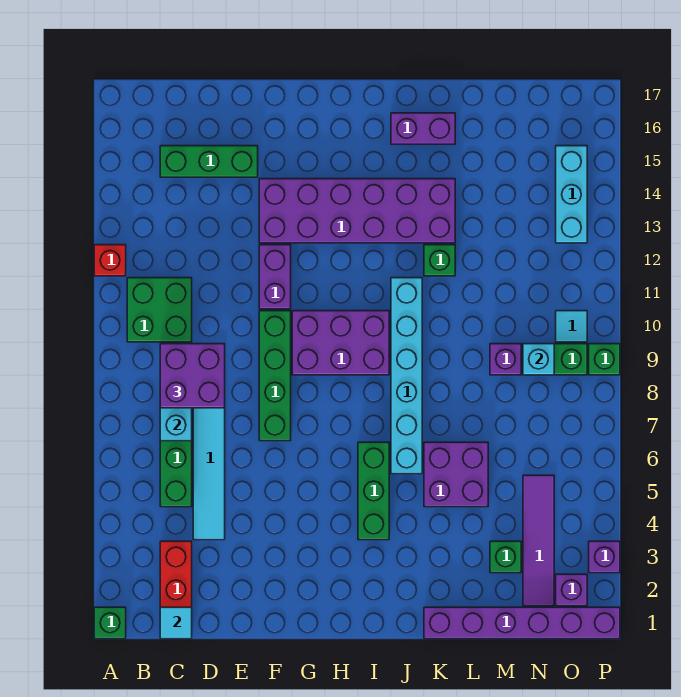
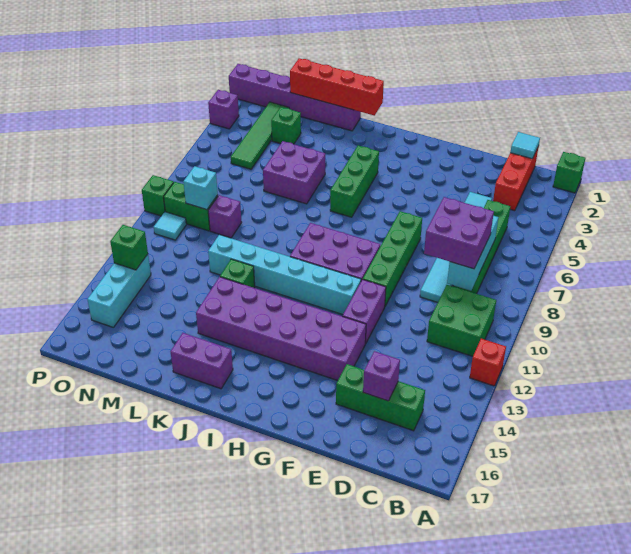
none -> red 1x4 brick [290,58,384,116]
cyan 1x6 brick [391,278,422,474] -> cyan 1x6 brick turned to [208,235,361,315]
purple 1x4 tile [523,475,554,606] -> green 1x4 tile [231,102,289,169]
purple 1x1 brick [556,574,587,606] -> purple 1x1 brick moved to [363,351,400,401]
none -> green 1x1 brick [110,225,148,270]

